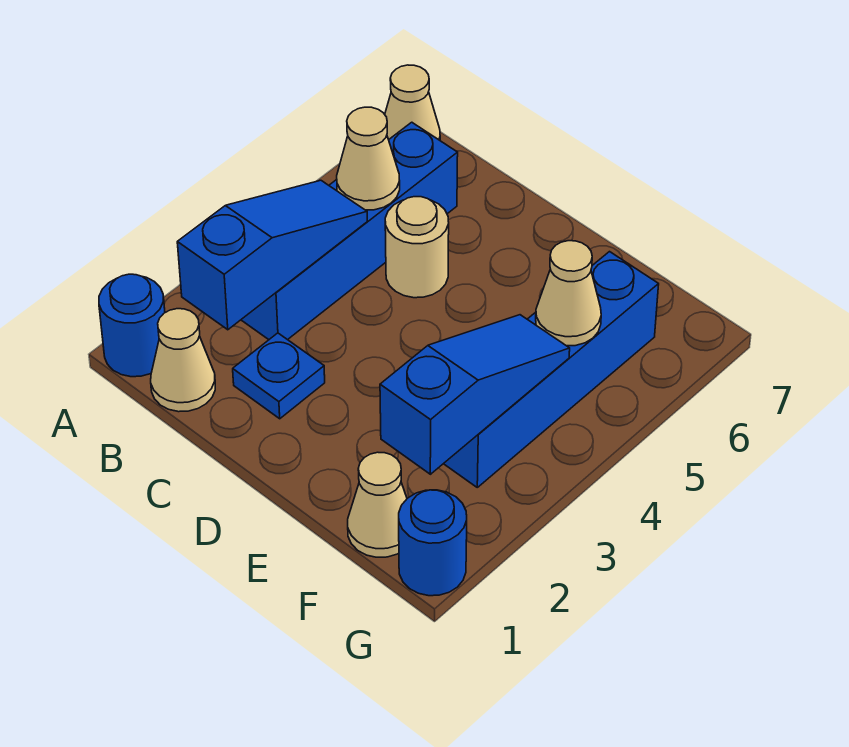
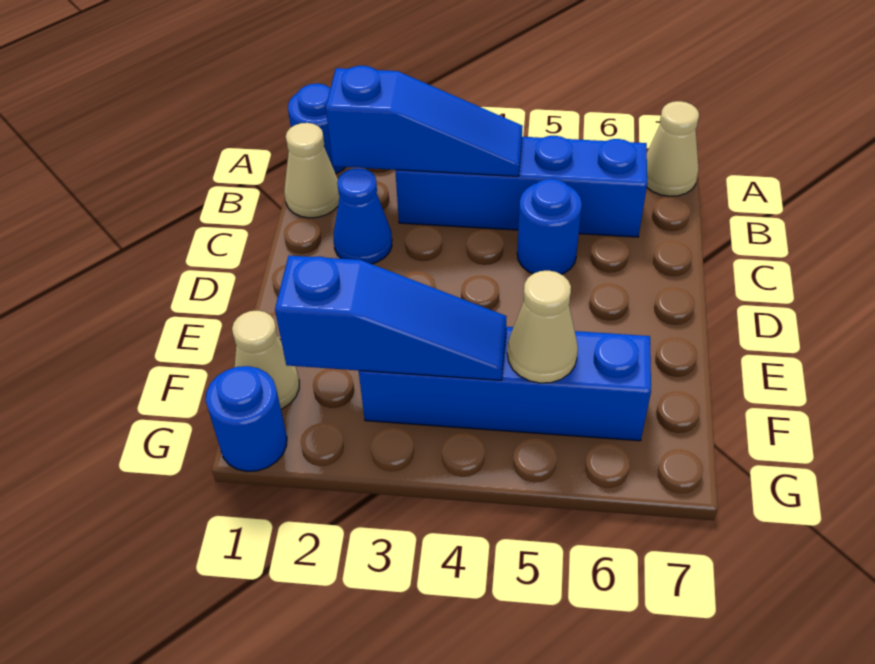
tan 1x1 cone [337,107,400,210] -> none
blue 1x1 plate [233,333,325,419] -> blue 1x1 cone [334,168,392,264]
tan 1x1 round brick [385,197,449,298] -> blue 1x1 round brick [517,179,582,274]

